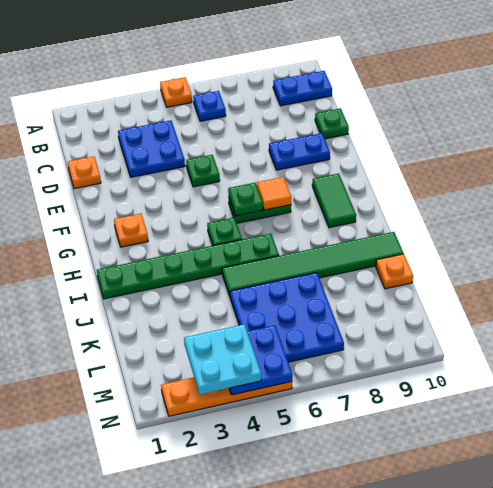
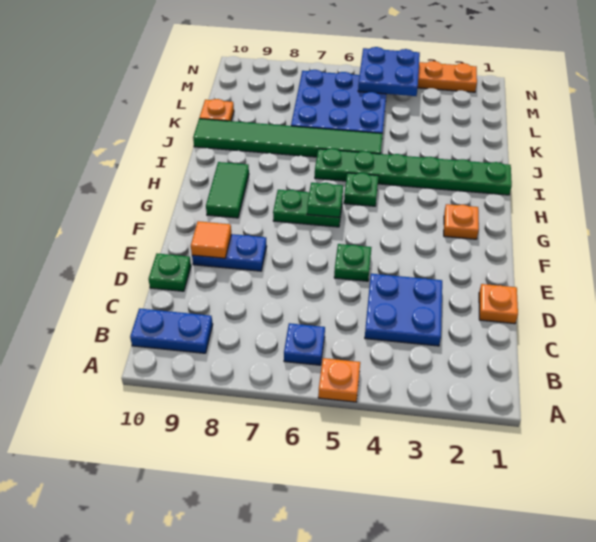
orange 1x1 tile [257,177,291,210] -> orange 1x1 tile moved to [191,221,231,258]
cyan 2x2 plate [184,324,261,395] -> none

